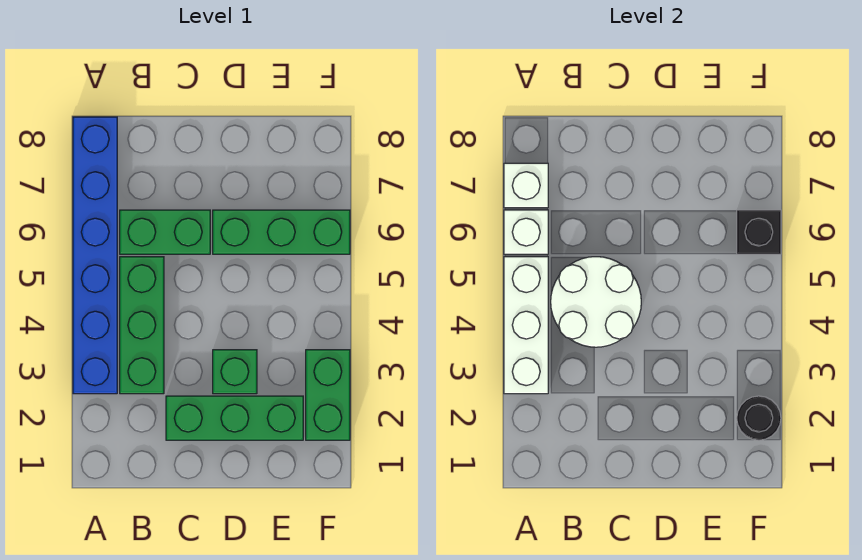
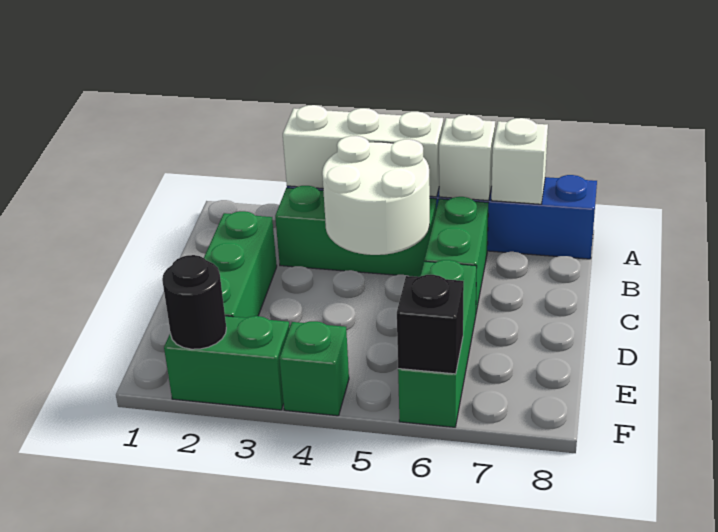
green 1x1 brick [213,350,257,394] -> green 1x1 brick moved to [279,321,349,416]

